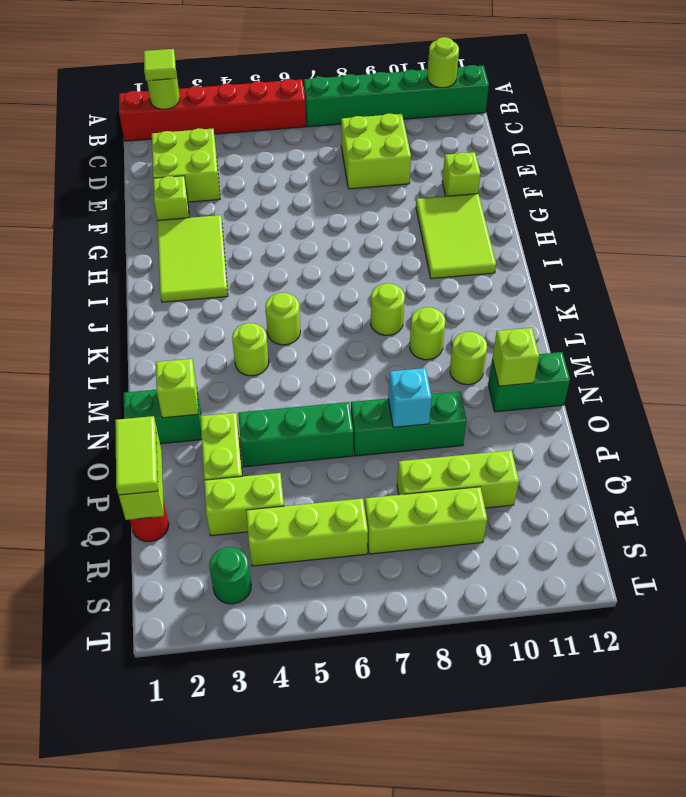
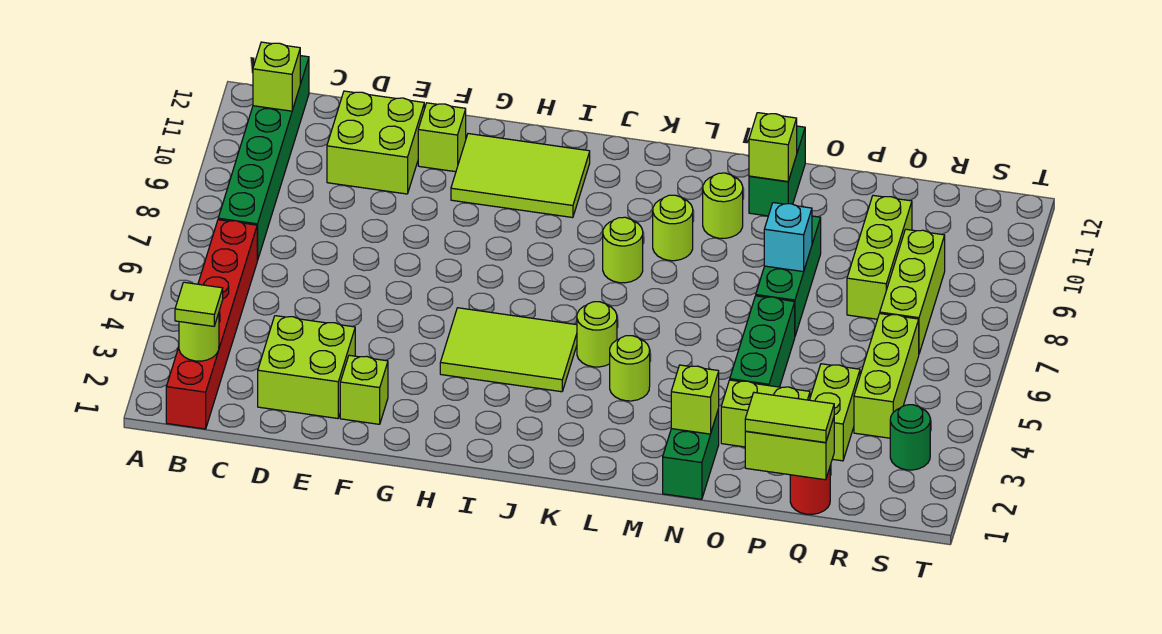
lime 1x1 round brick [427,37,459,88] -> lime 1x1 brick [253,42,300,111]
lime 2x2 brick [341,113,411,189] -> lime 2x2 brick moved to [327,91,424,194]
lime 2x3 tile [157,215,228,302] -> lime 2x3 tile moved to [440,308,577,392]

